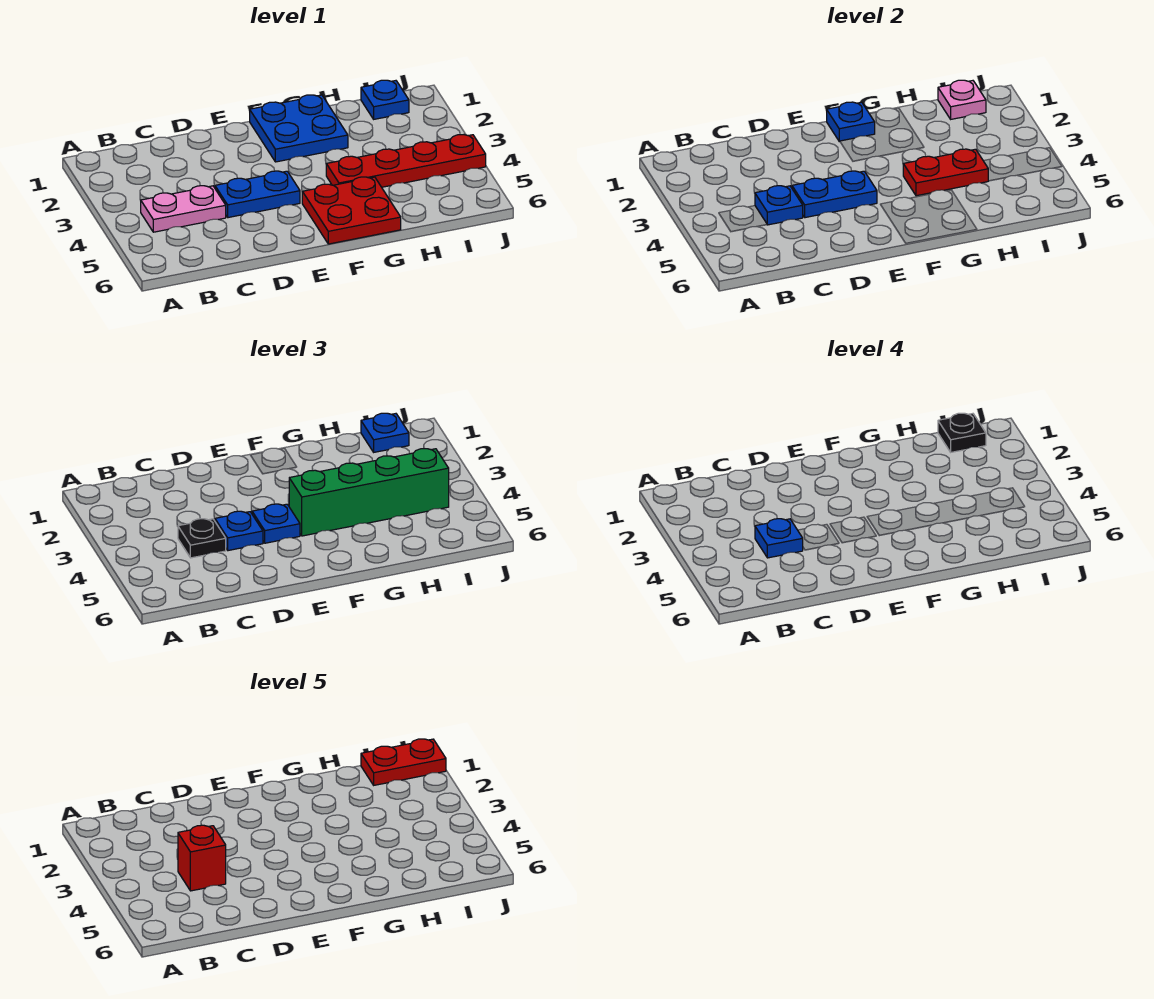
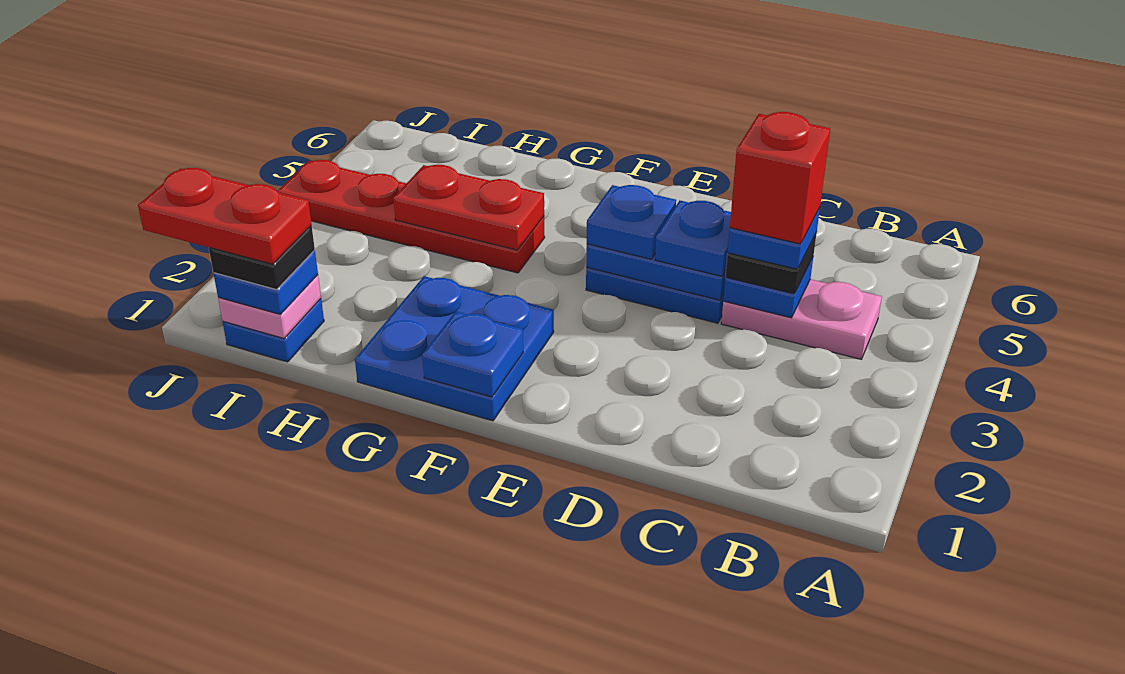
green 1x4 brick [289,449,449,536] -> none
red 2x2 plate [302,177,401,244] -> none

